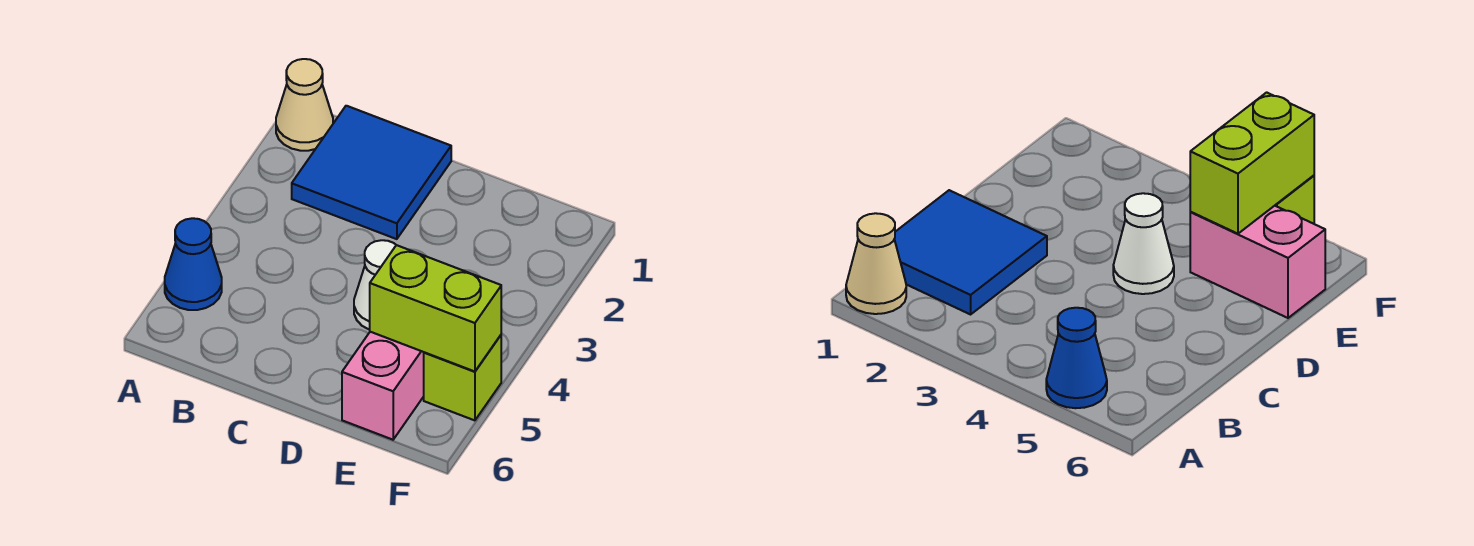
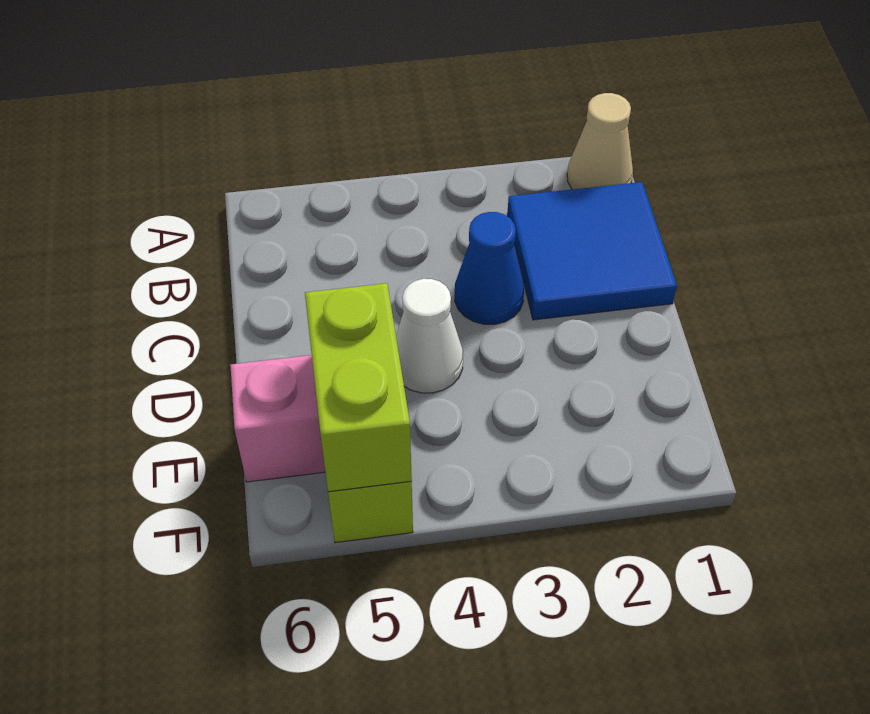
blue 1x1 cone [165,218,222,310] -> blue 1x1 cone moved to [455,212,524,324]

